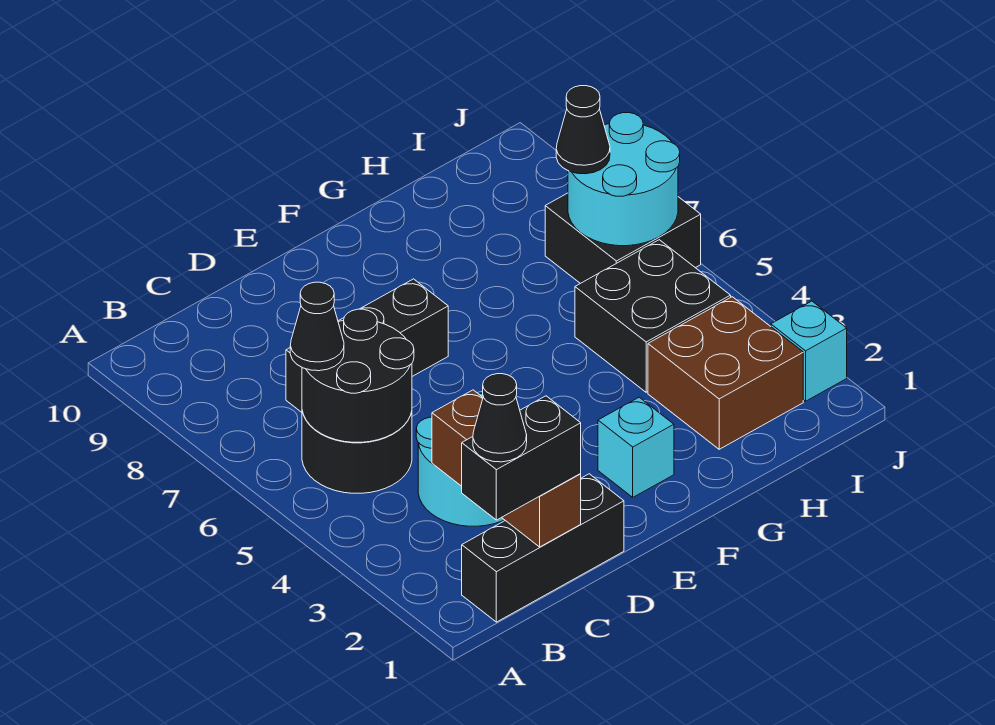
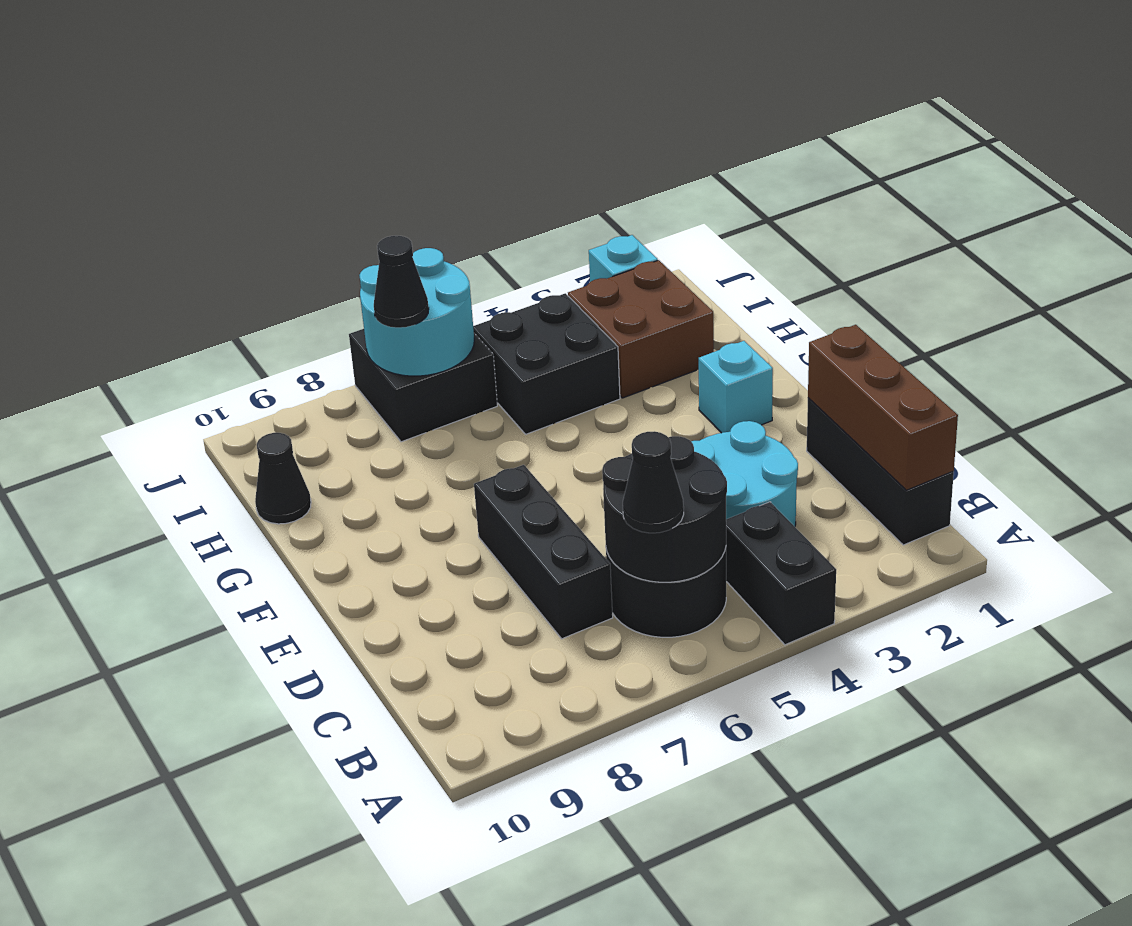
black 1x2 brick [462,396,581,520] -> black 1x2 brick moved to [726,502,836,645]
black 1x1 cone [473,374,527,462] -> black 1x1 cone moved to [255,433,311,524]
brown 1x3 brick [432,390,581,547] -> brown 1x3 brick turned to [808,325,958,490]

